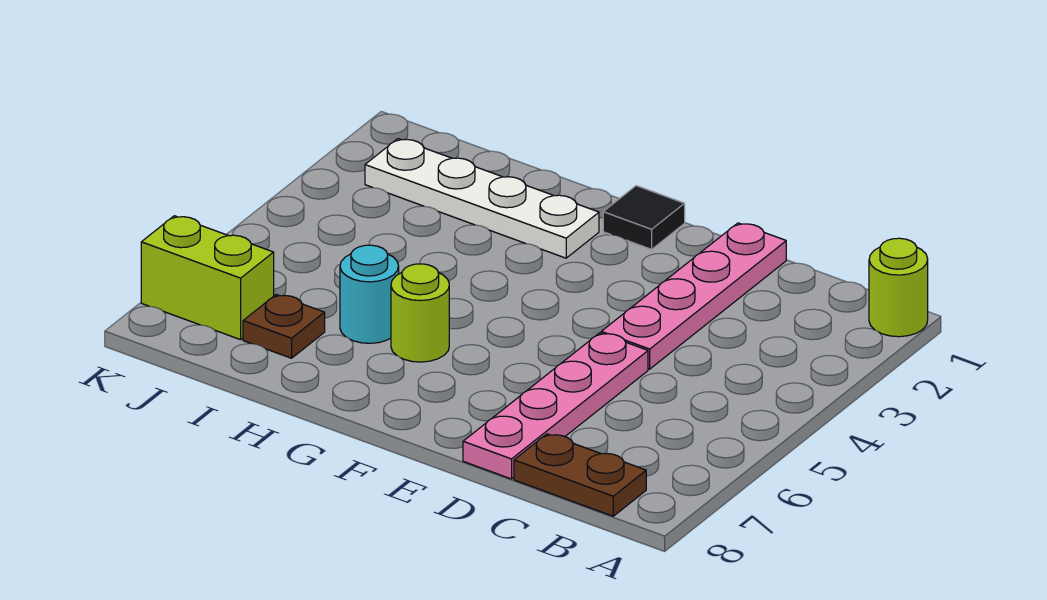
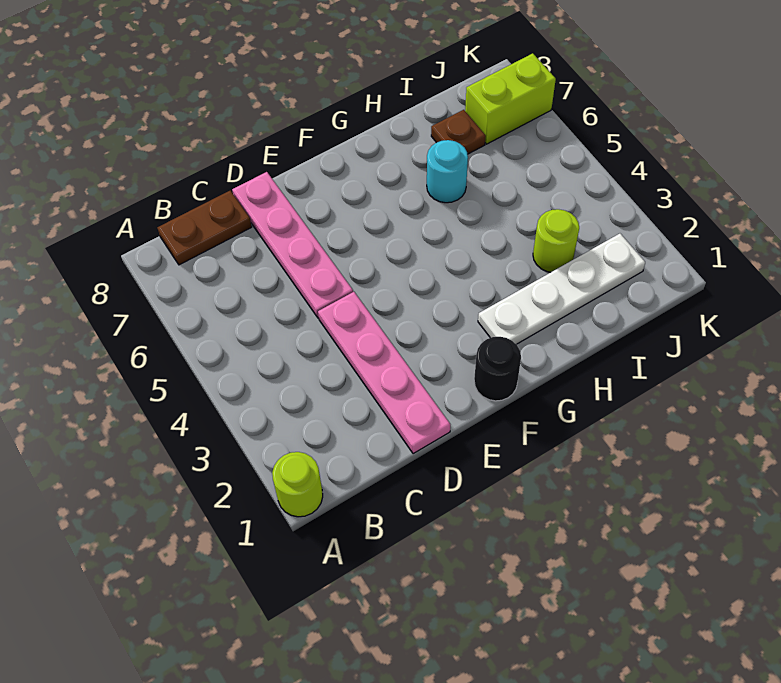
black 1x1 tile [603,186,685,249] -> black 1x1 round brick [474,337,521,401]
lime 1x1 round brick [391,264,449,362] -> lime 1x1 round brick moved to [533,209,579,272]

